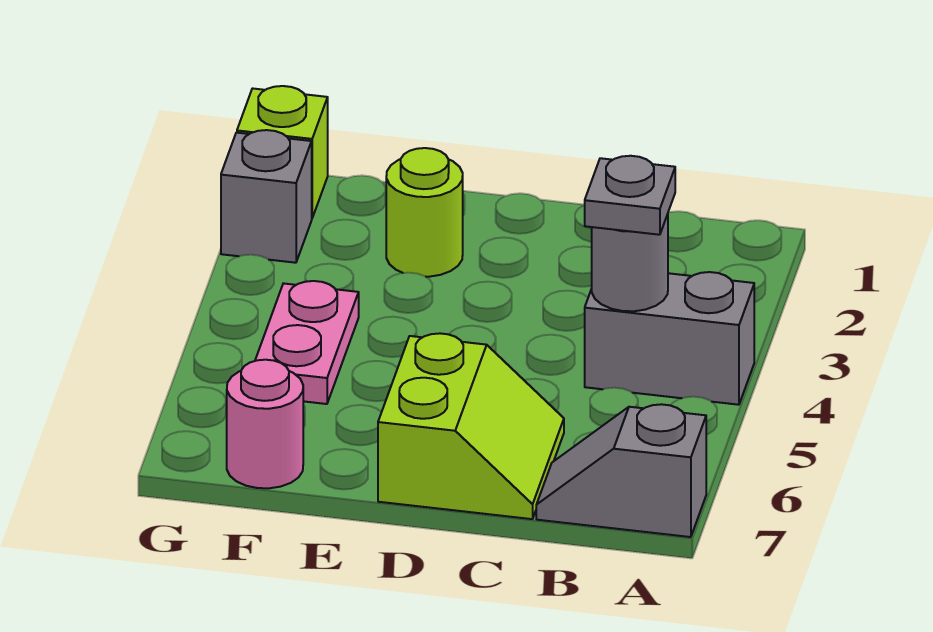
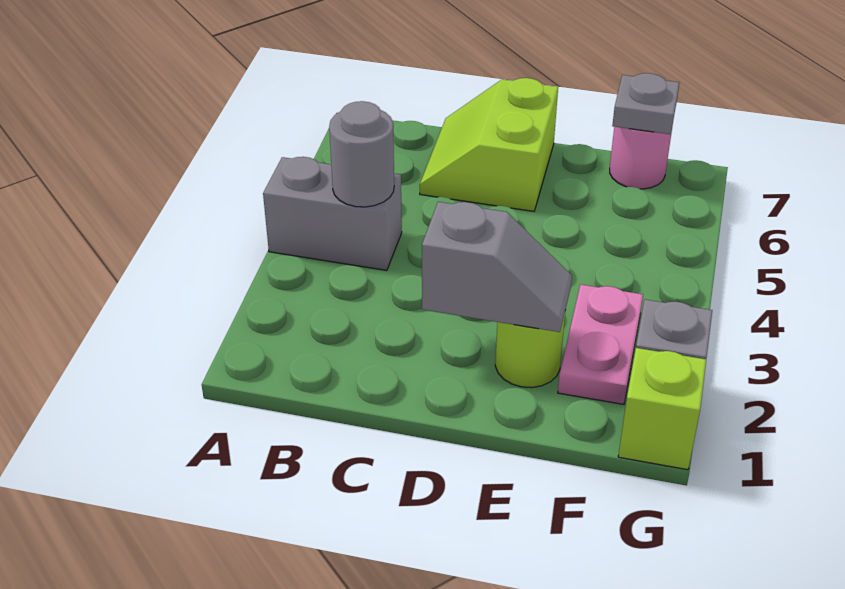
grey 1x2 slope [536,404,706,537] -> grey 1x2 slope moved to [422,202,572,332]
grey 1x1 plate [585,156,675,235] -> grey 1x1 plate moved to [612,73,679,134]
pink 1x2 plate [255,281,359,404] -> pink 1x2 plate moved to [558,285,643,404]

